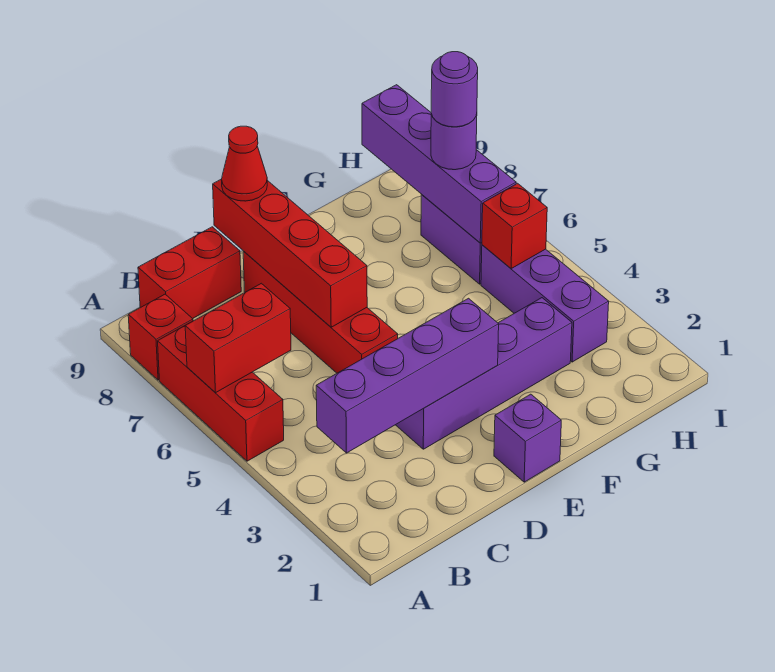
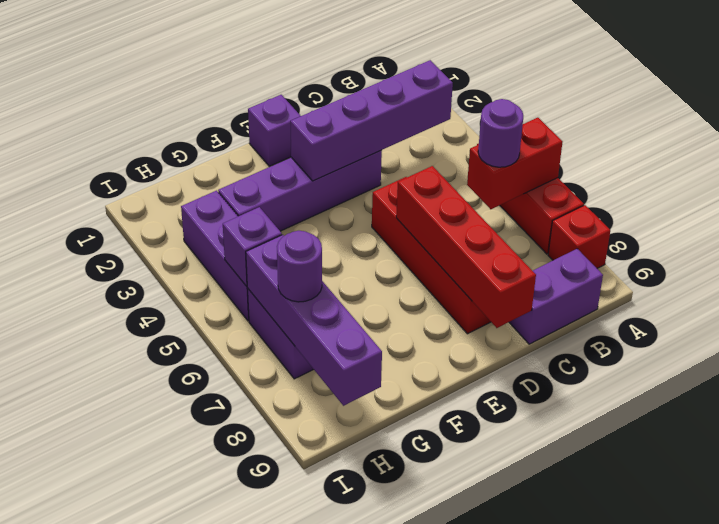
red 1x2 brick [138,227,241,319] -> purple 1x2 brick [509,249,603,344]
red 1x1 cone [222,126,267,201] -> none
red 1x1 brick [482,183,547,269] -> purple 1x1 brick [223,207,282,286]
purple 1x1 round brick [431,52,478,127] -> purple 1x1 round brick moved to [478,99,523,167]

